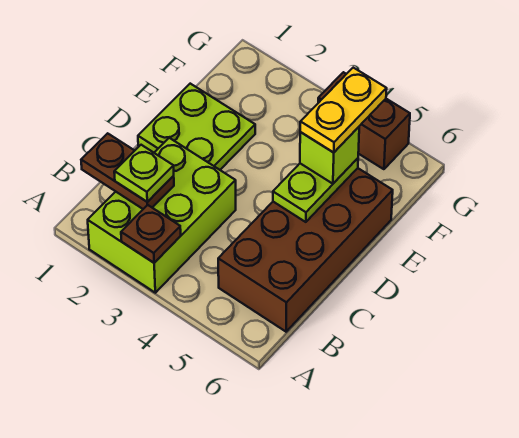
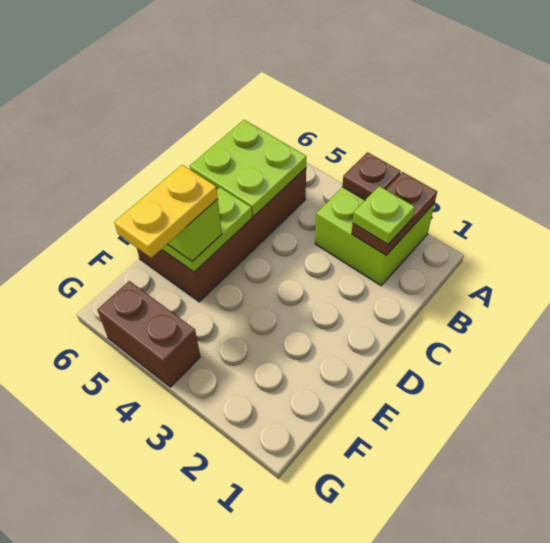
lime 2x3 brick [88,138,236,293] -> lime 2x2 brick [315,187,435,286]
brown 1x2 plate [81,133,174,209] -> brown 1x2 plate turned to [352,172,437,255]
lime 2x2 plate [138,84,255,170] -> lime 2x2 plate moved to [190,120,306,216]

